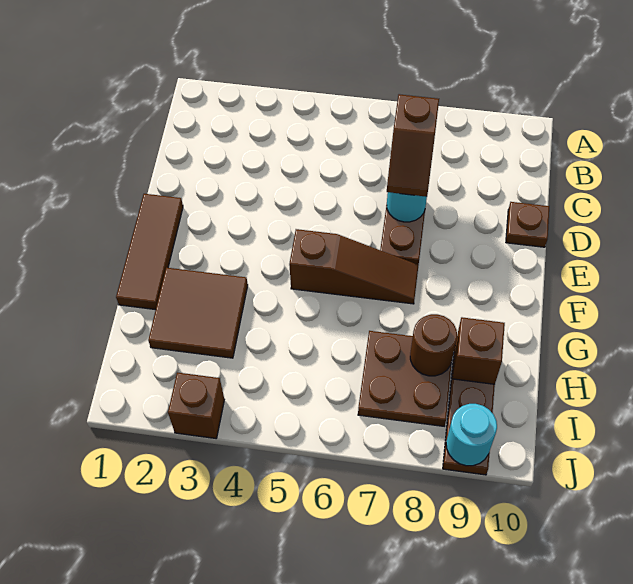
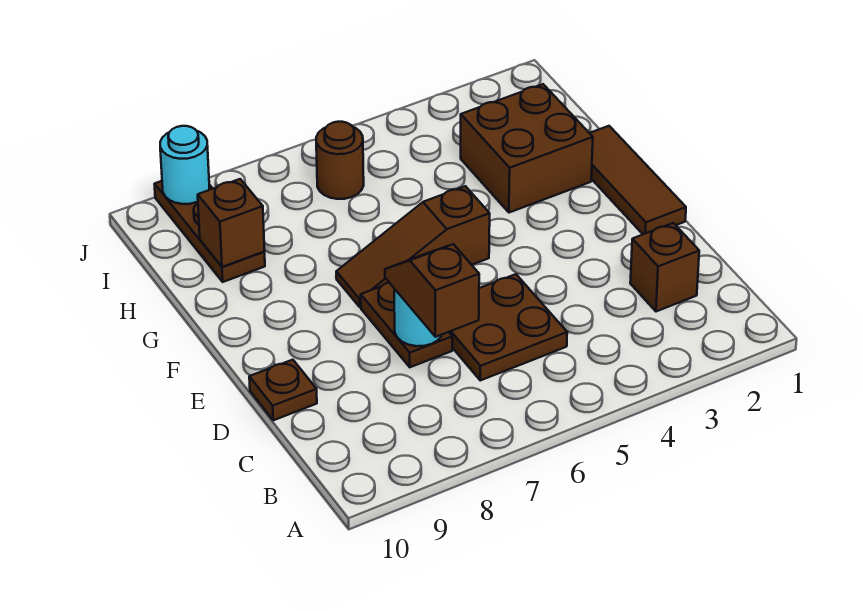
brown 2x2 tile [148,268,248,358] -> brown 2x2 brick [461,84,593,213]
brown 2x2 plate [358,331,452,426] -> brown 2x2 plate moved to [449,274,567,380]
brown 1x1 round brick [410,314,457,376] -> brown 1x1 round brick moved to [316,122,364,199]
brown 1x1 brick [168,373,225,438] -> brown 1x1 brick moved to [630,223,699,311]

